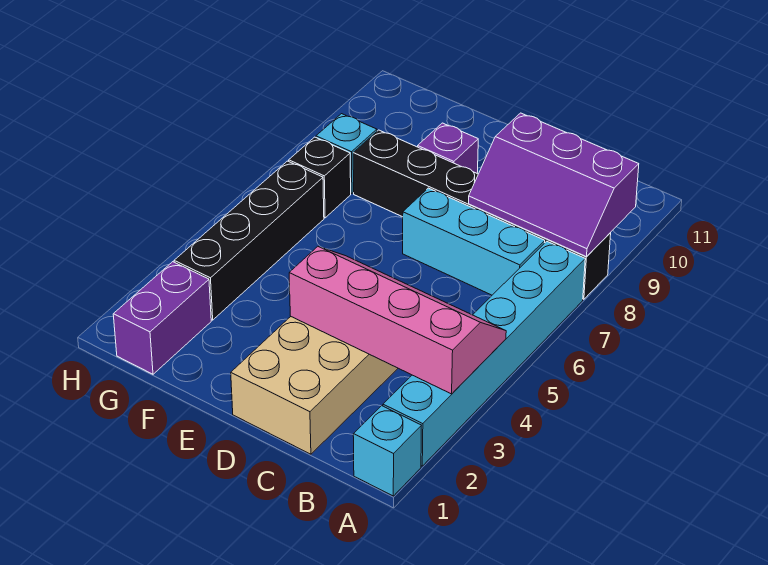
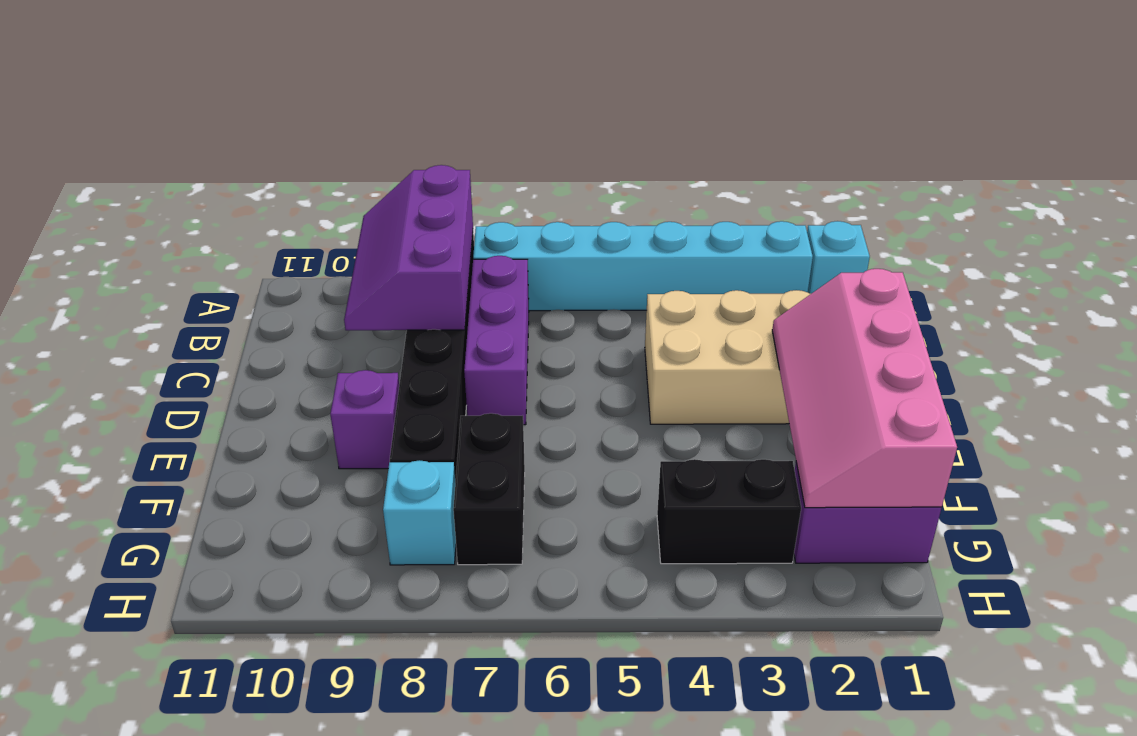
pink 2x4 slope [289,247,506,394] -> pink 2x4 slope moved to [772,269,957,508]
purple 2x3 slope [468,113,639,257] -> purple 2x3 slope turned to [344,165,473,330]
cyan 1x3 brick [403,188,545,295] -> purple 1x3 brick [464,256,529,425]
black 1x4 brick [174,161,324,320] -> black 1x2 brick [657,459,801,564]
black 1x1 brick [289,137,351,218] -> black 1x2 brick [453,413,525,565]

